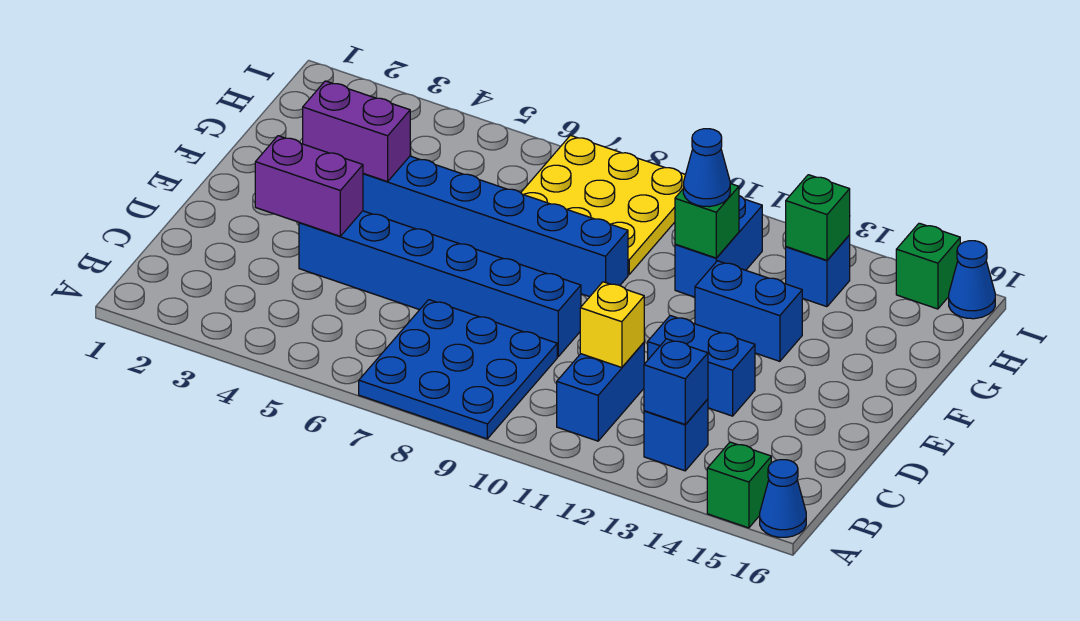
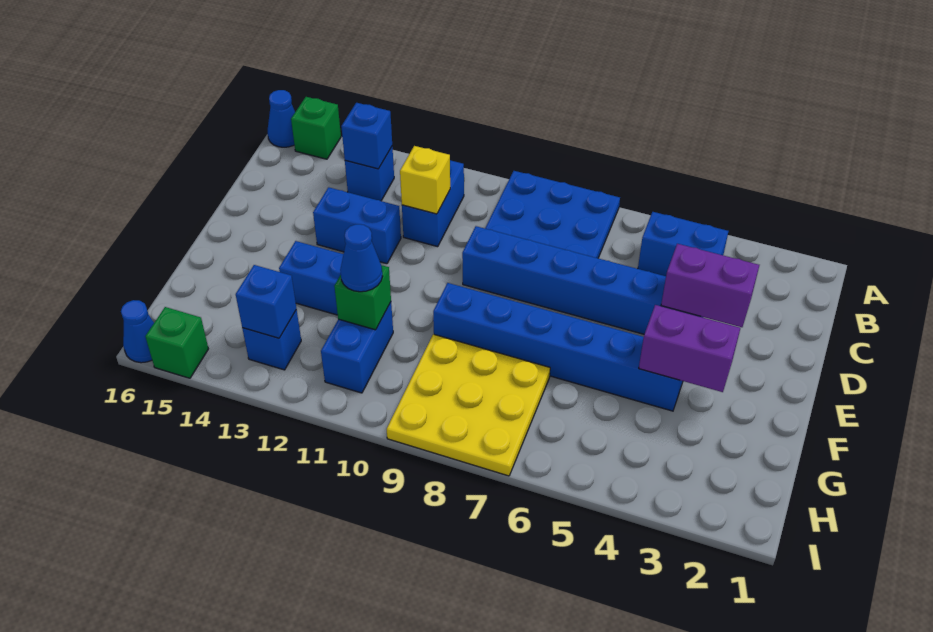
none -> blue 1x2 brick [638,212,728,276]
green 1x1 brick [786,175,850,260] -> blue 1x1 brick [236,265,297,338]

